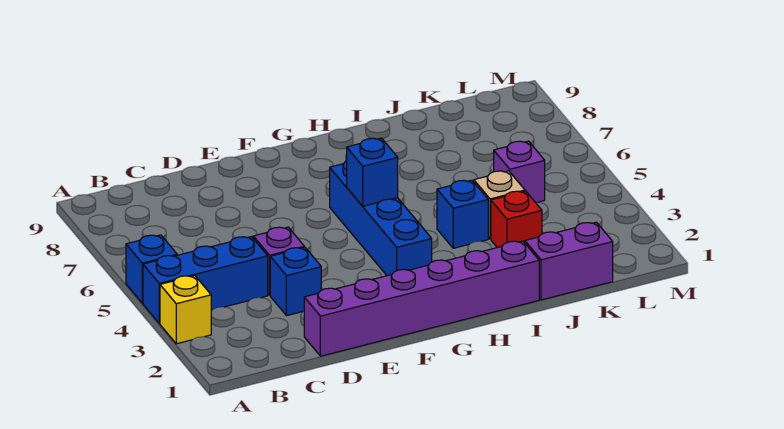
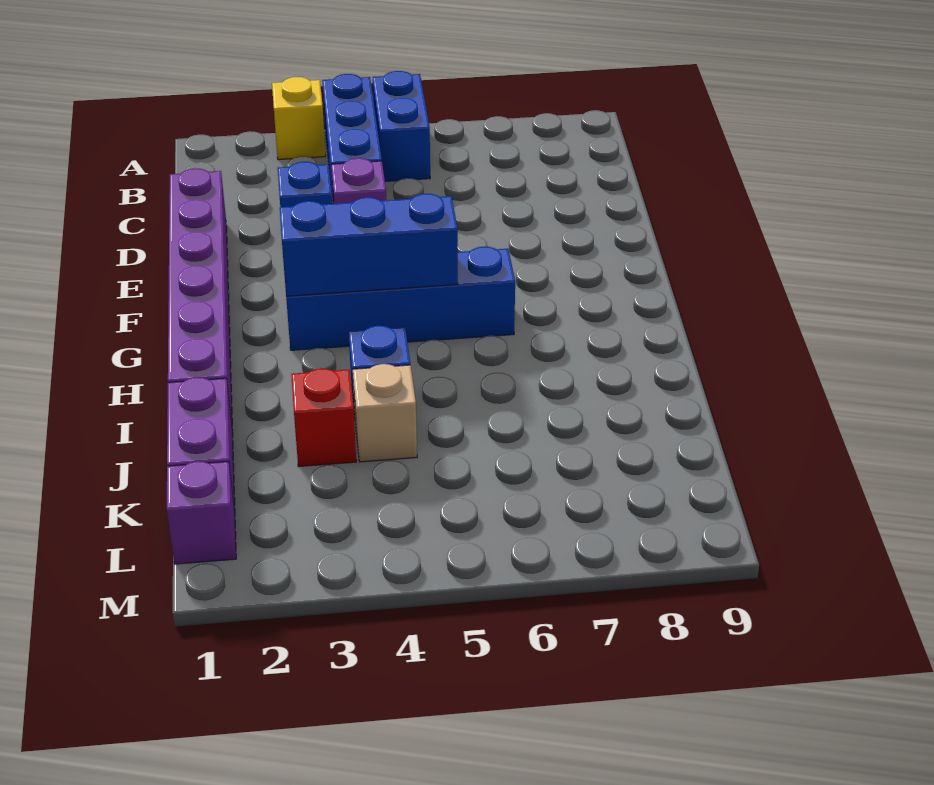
blue 1x1 brick [126,235,177,303] -> blue 1x2 brick [373,71,430,181]
blue 1x1 brick [347,138,398,206] -> blue 1x3 brick [280,194,458,296]
purple 1x1 brick [494,141,545,202] -> purple 1x1 brick moved to [167,461,236,564]

